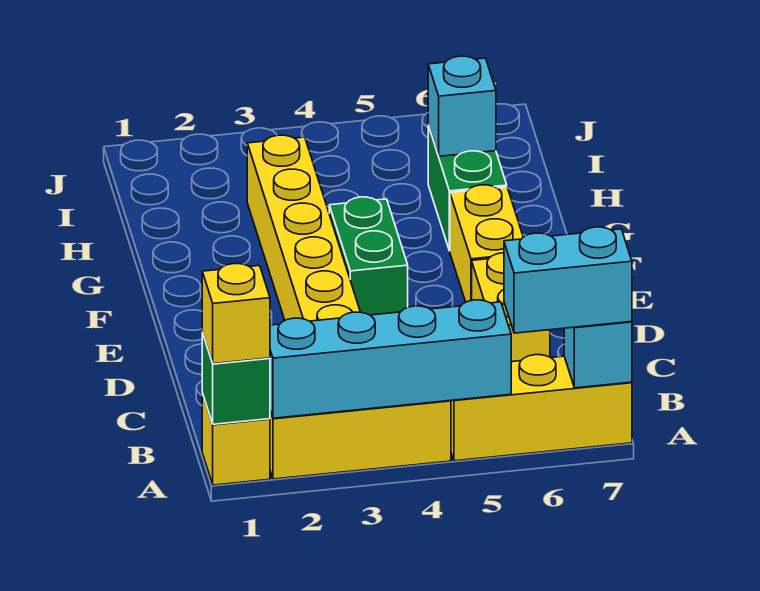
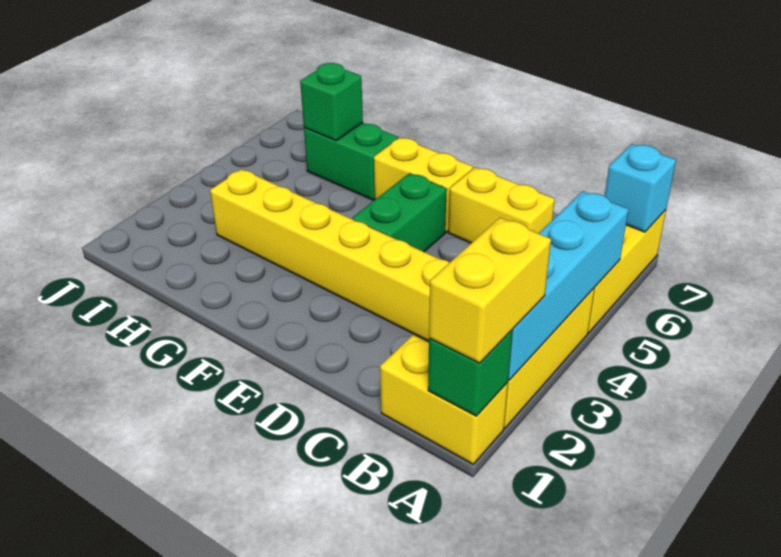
yellow 1x1 brick [202,393,270,485] -> yellow 1x2 brick [380,335,508,464]
yellow 1x1 brick [202,264,270,364] -> yellow 1x2 brick [429,218,551,363]
cyan 1x2 brick [504,227,632,333] -> none
green 1x2 brick [329,197,408,315] -> green 1x2 brick turned to [352,173,447,252]
cyan 1x1 brick [428,56,496,156] -> green 1x1 brick [300,63,363,141]

